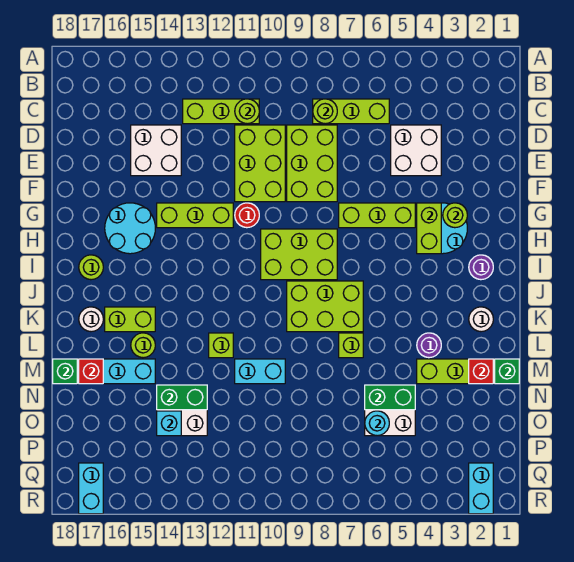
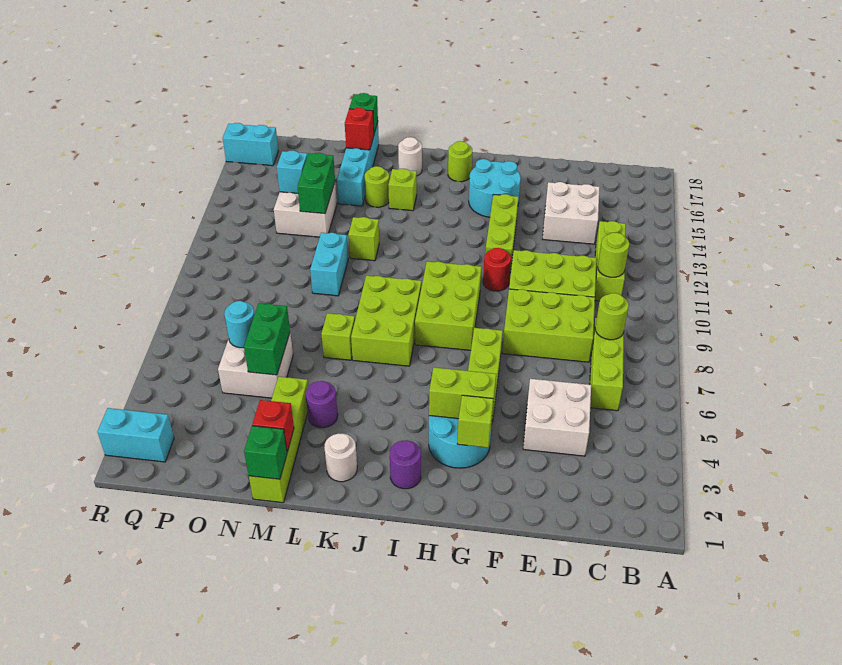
lime 1x1 round brick [443,203,467,228] -> lime 1x1 brick [457,395,493,448]
lime 1x2 brick [105,307,155,332] -> lime 1x1 brick [388,169,417,211]

